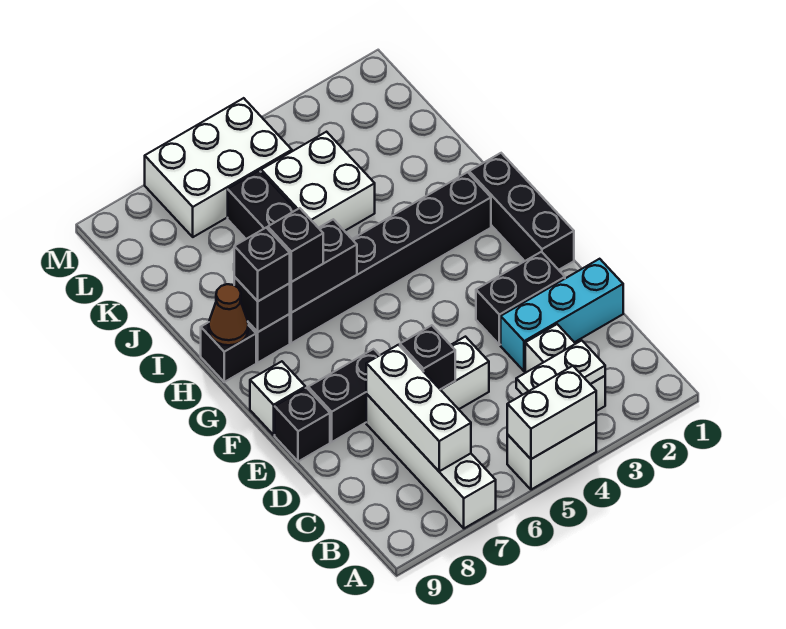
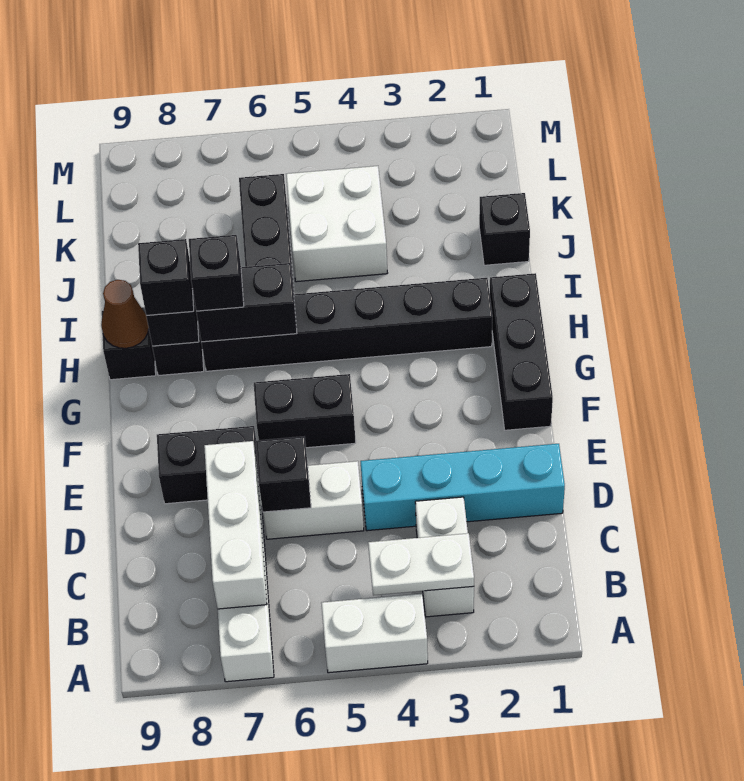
white 1x2 brick [507,366,596,459] -> none
cyan 1x3 brick [501,259,623,371] -> cyan 1x4 brick [361,444,565,531]
black 1x2 brick [476,252,565,345] -> black 1x2 brick moved to [254,374,356,448]
black 1x1 brick [275,388,330,462] -> black 1x1 brick moved to [479,193,530,265]
white 1x1 brick [250,361,305,435] -> none
white 2x3 brick [145,98,292,237] -> none

